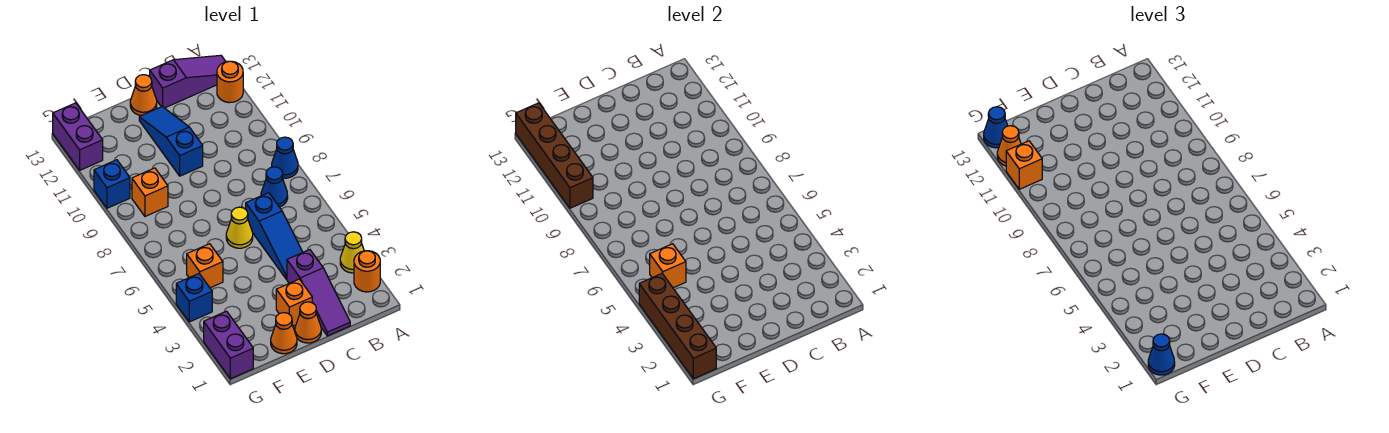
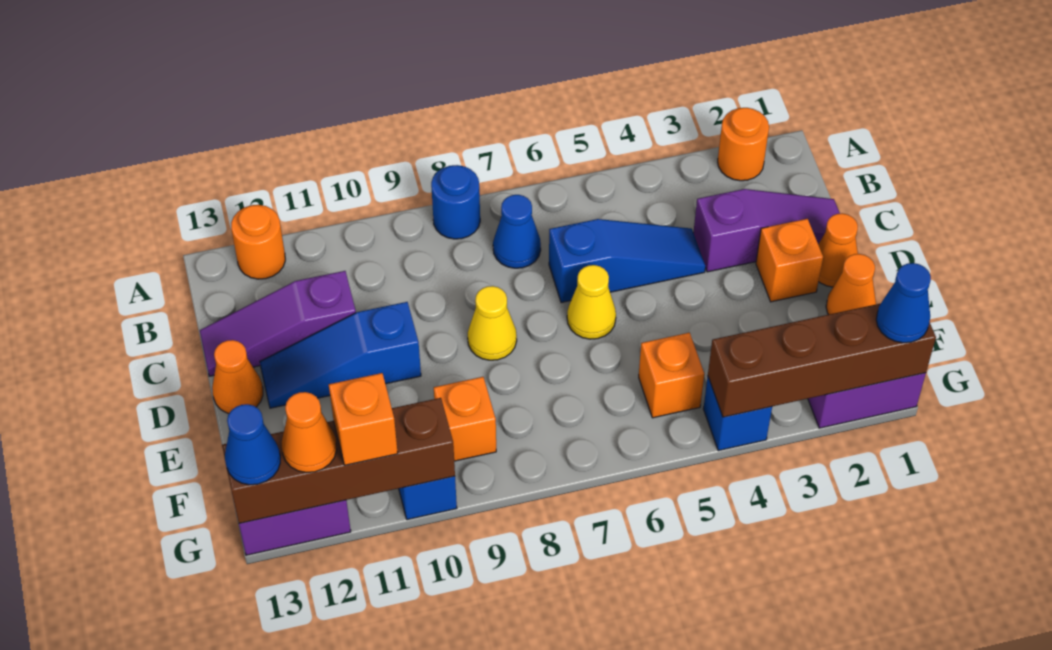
yellow 1x1 cone [340,232,364,273] -> yellow 1x1 cone moved to [468,286,517,360]
blue 1x1 cone [272,137,298,178] -> blue 1x1 round brick [431,165,480,239]
purple 1x3 slope [150,55,226,108] -> purple 1x3 slope turned to [200,271,356,376]
orange 1x1 brick [650,244,686,288] -> none

